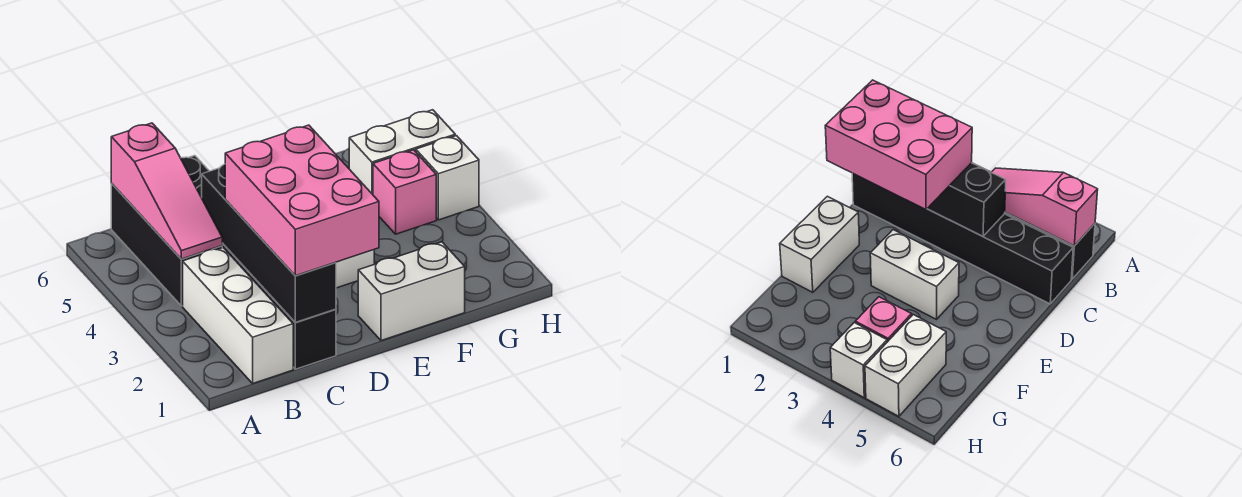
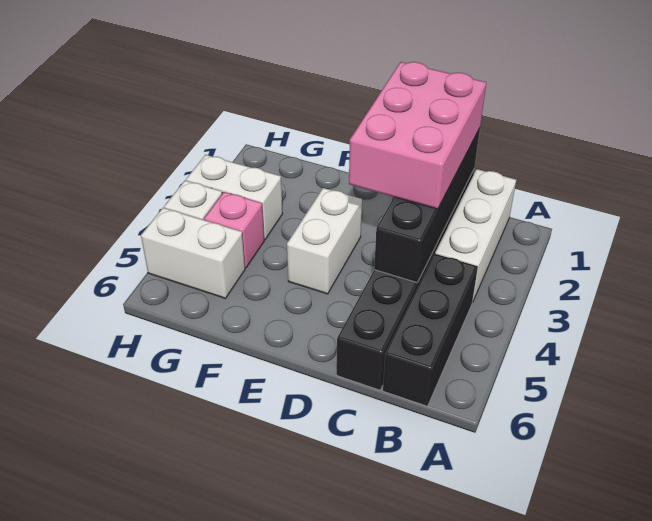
pink 1x3 slope [111,123,222,259] -> none
white 1x2 brick [358,242,465,341] -> white 1x2 brick moved to [186,155,283,240]

